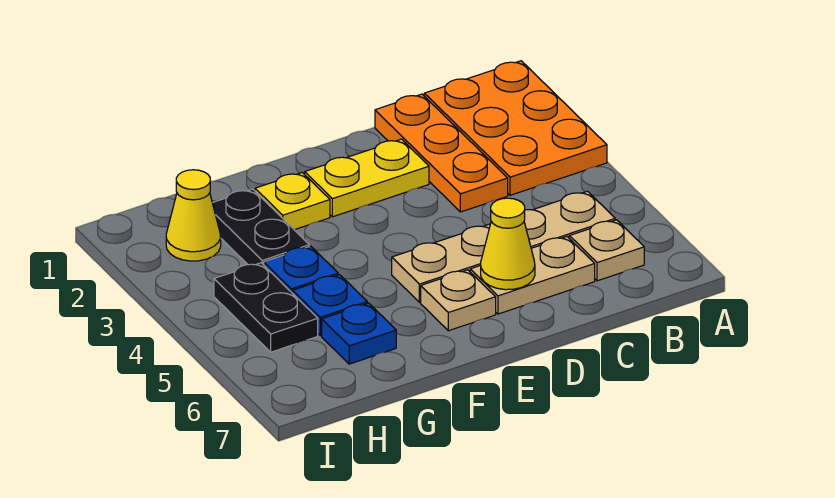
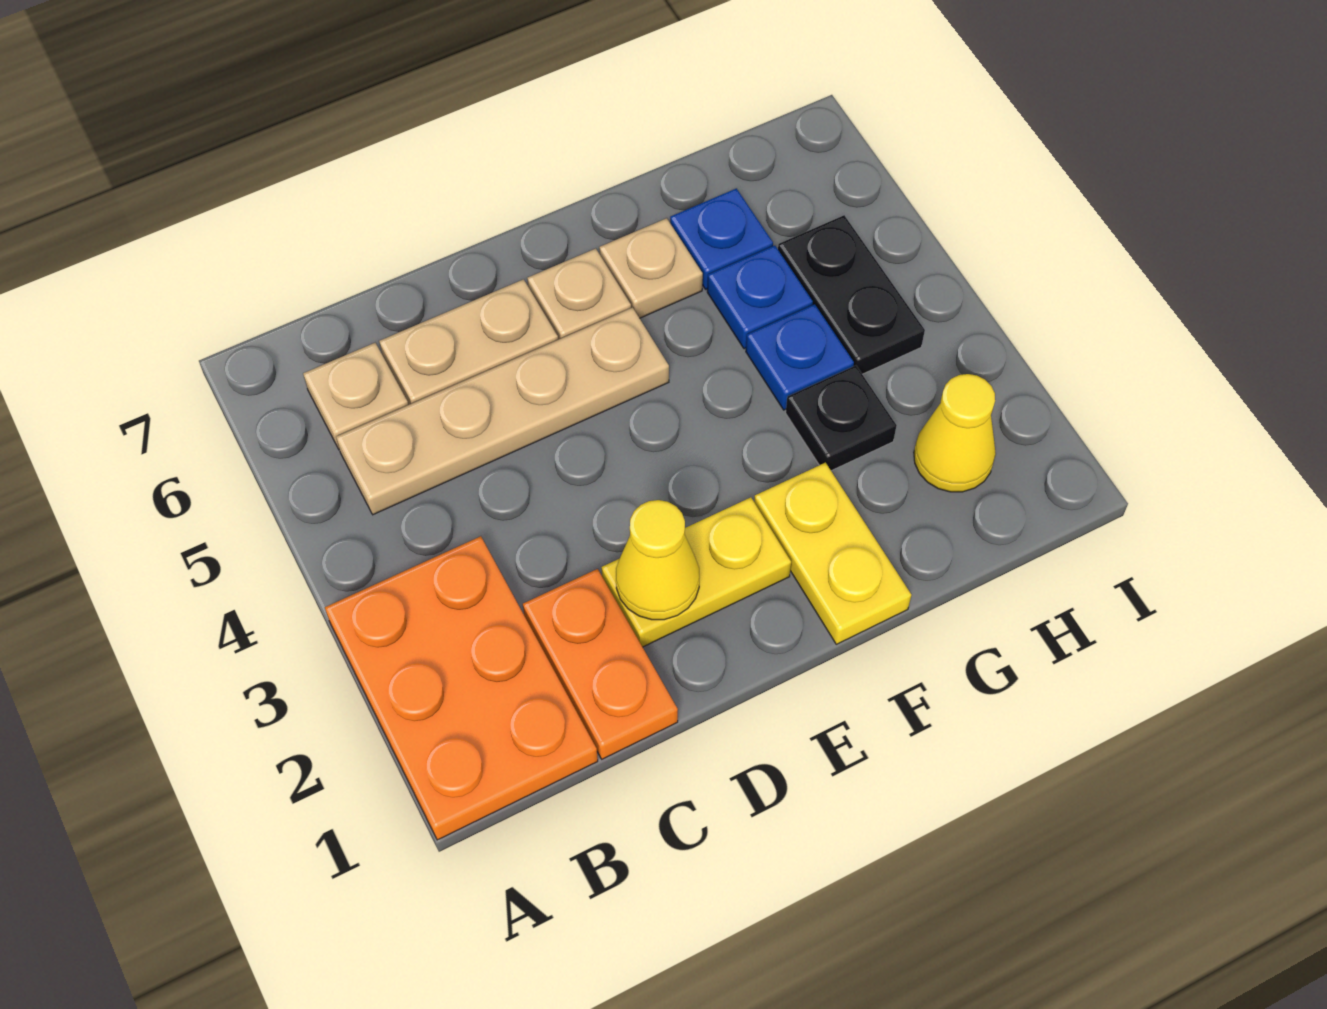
orange 1x3 plate [375,94,508,212] -> orange 1x2 plate [523,569,678,759]
yellow 1x1 cone [481,198,535,290] -> yellow 1x1 cone moved to [616,500,699,620]
yellow 1x1 plate [255,173,330,230] -> yellow 1x2 plate [754,463,911,644]
none -> tan 1x1 plate [599,218,703,318]
black 1x2 plate [213,189,309,265] -> black 1x1 plate [786,365,897,471]

